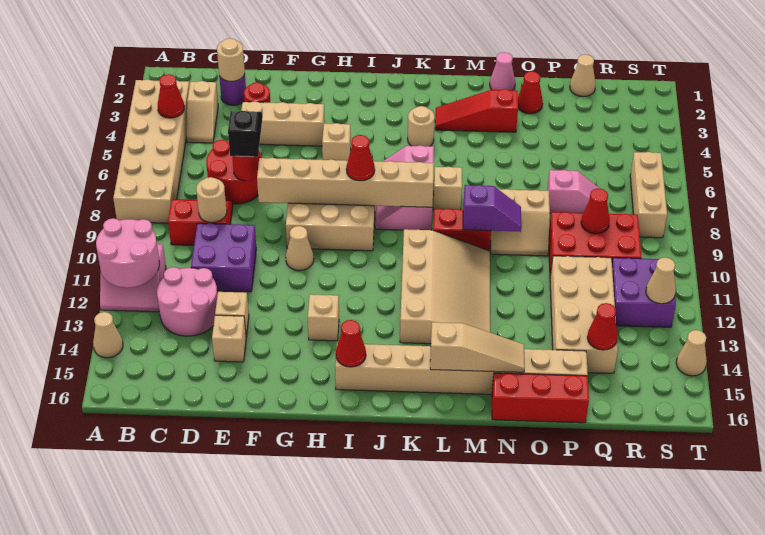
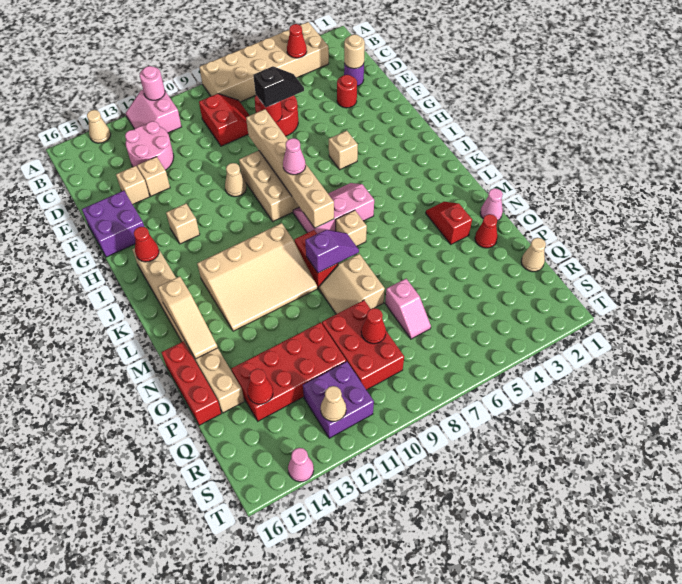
pink 2x2 round brick [96,218,159,288] -> pink 1x1 round brick [140,66,165,100]
tan 1x2 slope [187,81,218,143] -> none
tan 1x1 round brick [196,177,227,222] -> none
purple 2x2 brick [191,223,256,292] -> purple 2x2 brick moved to [82,191,144,257]
tan 1x3 brick [241,101,325,146] -> none
red 1x1 cone [346,135,375,181] -> pink 1x1 cone [283,138,306,175]
tan 1x1 round brick [408,106,435,146] -> none
red 1x3 slope [435,89,518,132] -> red 1x2 slope [426,202,472,244]
purple 1x2 slope [463,185,521,232] -> purple 1x2 slope turned to [305,230,359,273]
tan 2x4 brick [550,256,618,373] -> red 2x4 brick [231,322,346,421]
tan 1x3 brick [630,152,667,238] -> none
tan 1x1 cone [676,330,707,376] -> pink 1x1 cone [288,448,314,482]

